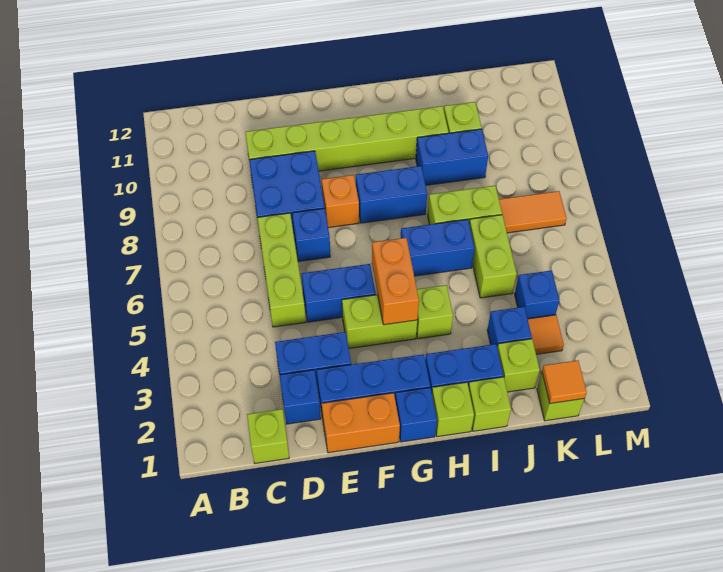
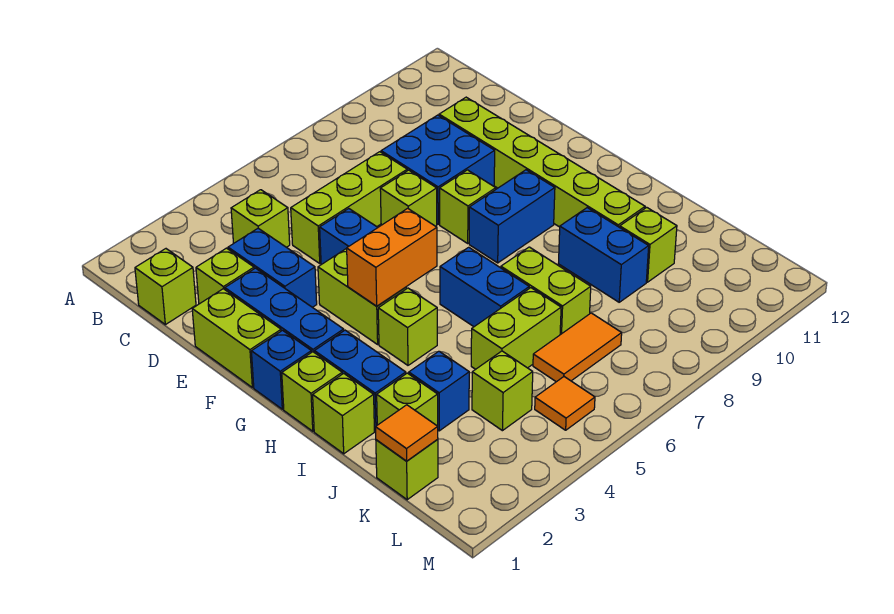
none -> lime 1x1 brick [231,190,290,247]
blue 1x1 brick [280,370,321,424] -> lime 1x1 brick [196,248,254,304]
orange 1x2 brick [322,393,400,453] -> lime 1x2 brick [192,289,281,388]
blue 1x1 brick [292,208,330,262] -> lime 1x1 brick [380,170,437,226]
orange 1x1 brick [322,175,359,228] -> lime 1x1 brick [440,170,496,243]
blue 1x2 brick [356,166,427,223] -> blue 1x2 brick turned to [469,170,555,263]
orange 1x1 tile [528,315,564,354] -> orange 1x1 tile moved to [535,377,595,430]
blue 1x1 brick [515,270,559,319] -> lime 1x1 brick [472,351,533,431]
orange 1x2 tile [499,191,567,233] -> orange 1x2 tile turned to [533,313,622,382]

